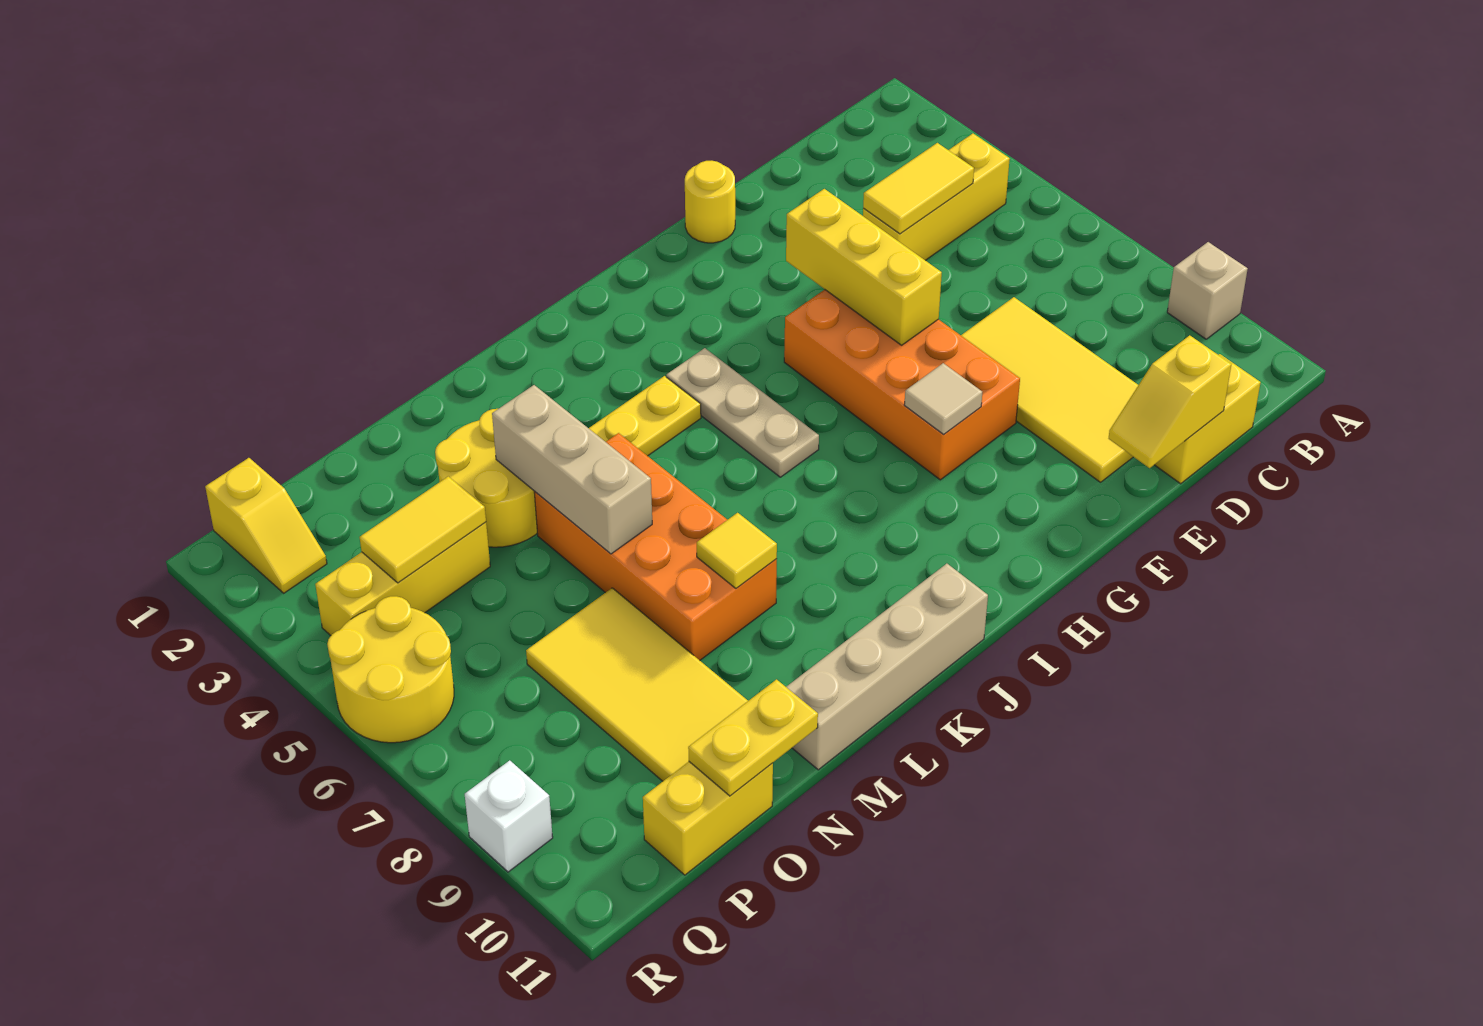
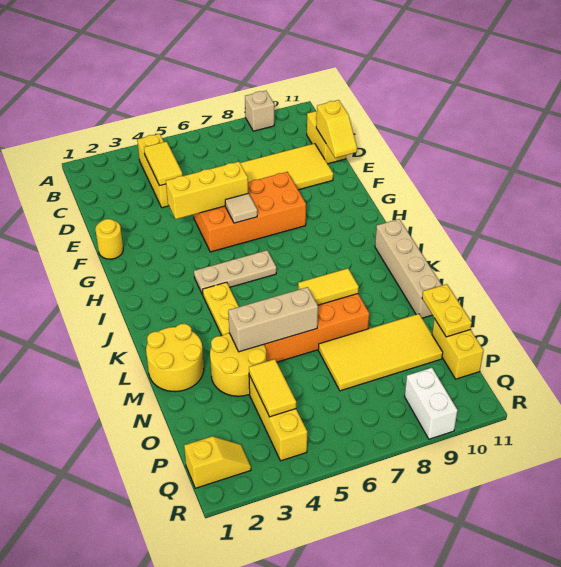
tan 1x1 tile [904,363,982,434] -> tan 1x1 tile moved to [225,193,257,223]
yellow 1x1 tile [697,513,777,588] -> yellow 1x2 tile [298,268,359,305]
yellow 2x2 round brick [327,596,454,743] -> yellow 2x2 round brick moved to [146,324,204,392]
white 1x1 brick [465,760,553,872] -> white 1x2 brick [405,368,458,439]

